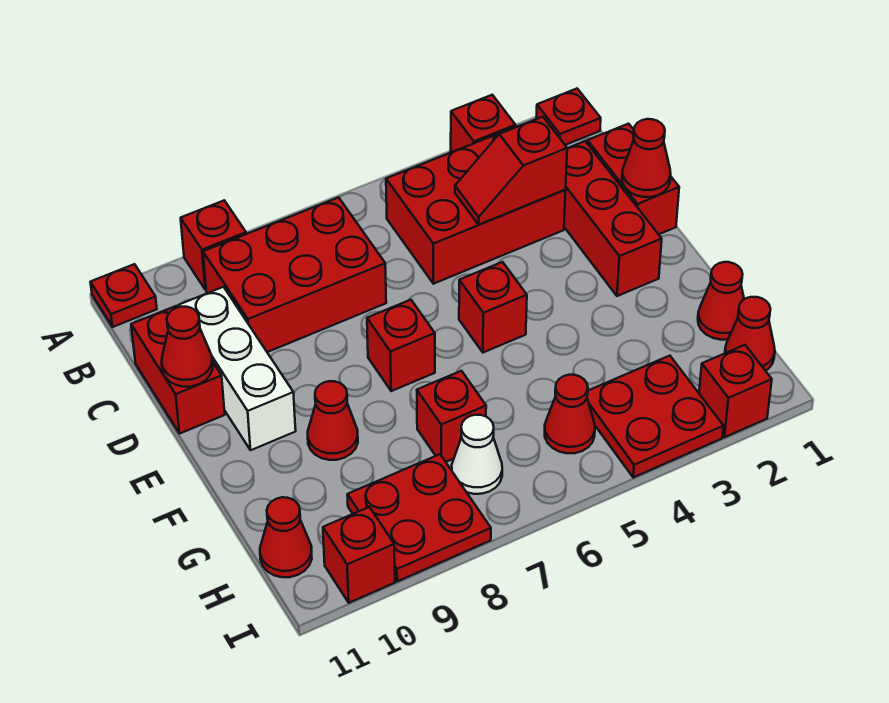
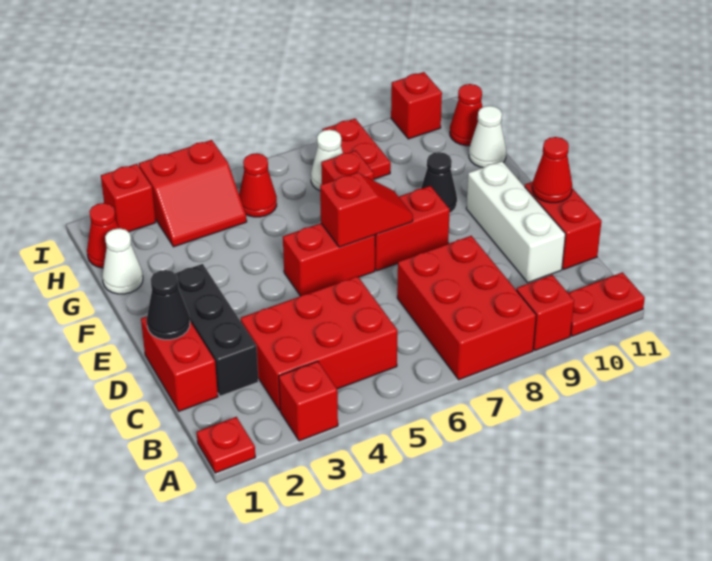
red 1x1 plate [90,264,157,327] -> red 1x2 plate [568,272,645,336]
red 2x3 brick [203,197,386,352] -> red 2x3 brick turned to [397,236,536,380]
red 1x3 brick [564,141,662,296] -> black 1x3 brick [175,264,258,396]
red 1x2 slope [455,117,567,225] -> red 1x2 slope moved to [320,172,413,247]
red 1x1 cone [622,119,671,197] -> black 1x1 cone [147,270,190,340]
red 1x1 brick [459,262,527,352] -> red 1x2 brick [283,223,375,296]
red 1x1 brick [367,300,435,391] -> red 1x2 brick [375,186,450,271]
red 1x1 cone [308,381,358,460] -> black 1x1 cone [421,152,457,213]
red 1x1 cone [698,262,744,340] -> white 1x1 cone [102,228,143,294]
none -> white 1x1 cone [469,106,506,168]
red 2x2 plate [587,356,723,477] -> red 2x2 slope [139,140,247,247]
red 2x2 plate [347,454,491,581] -> red 1x2 plate [322,119,391,179]

